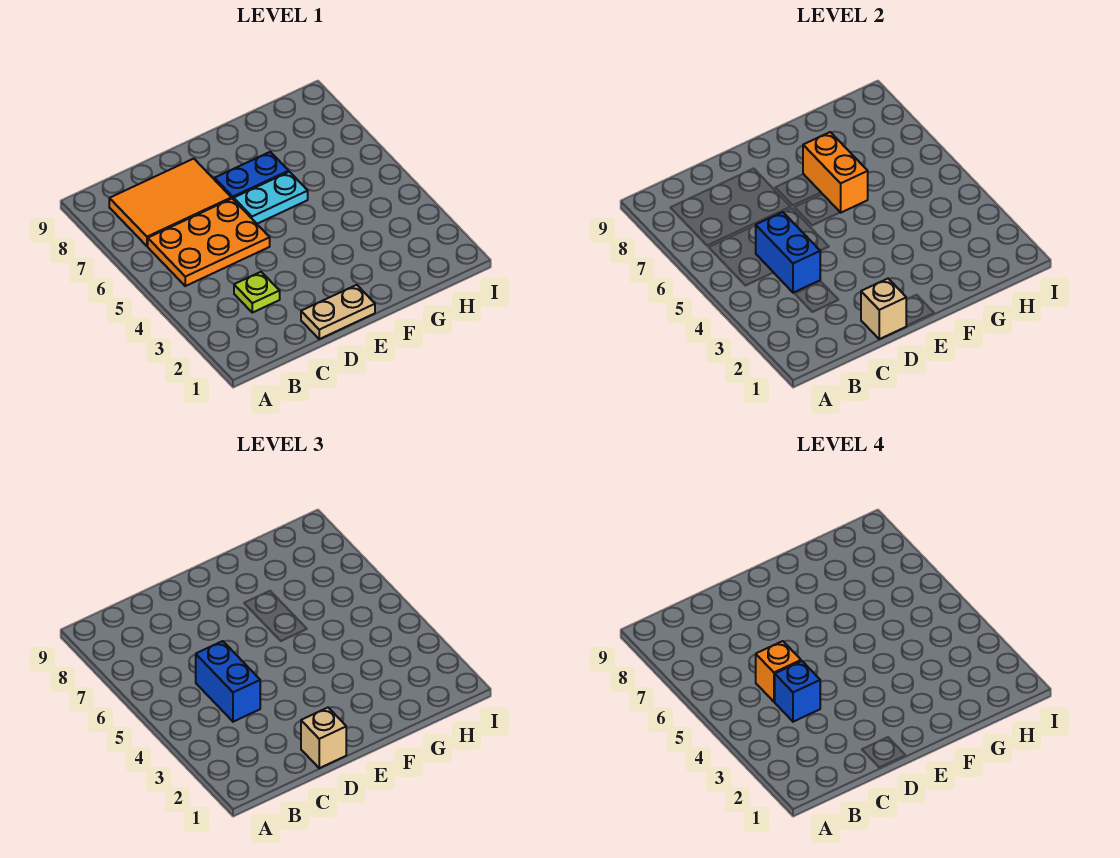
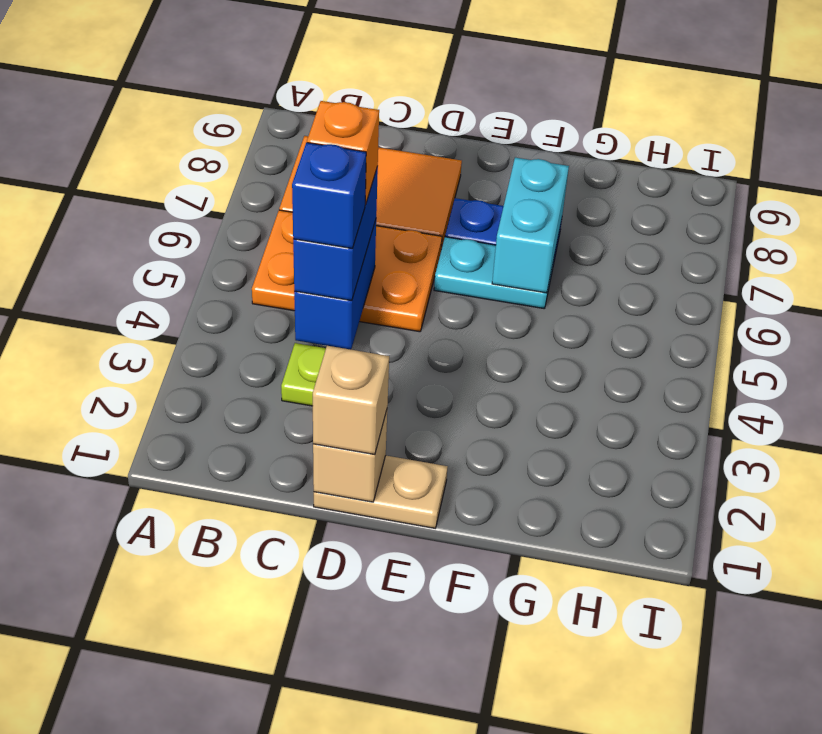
orange 1x2 brick [803,132,868,213] -> cyan 1x2 brick [492,157,569,293]

